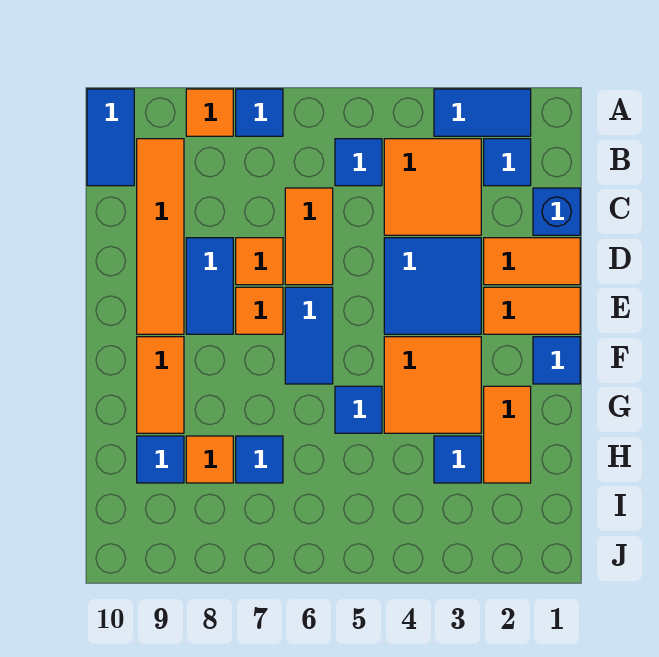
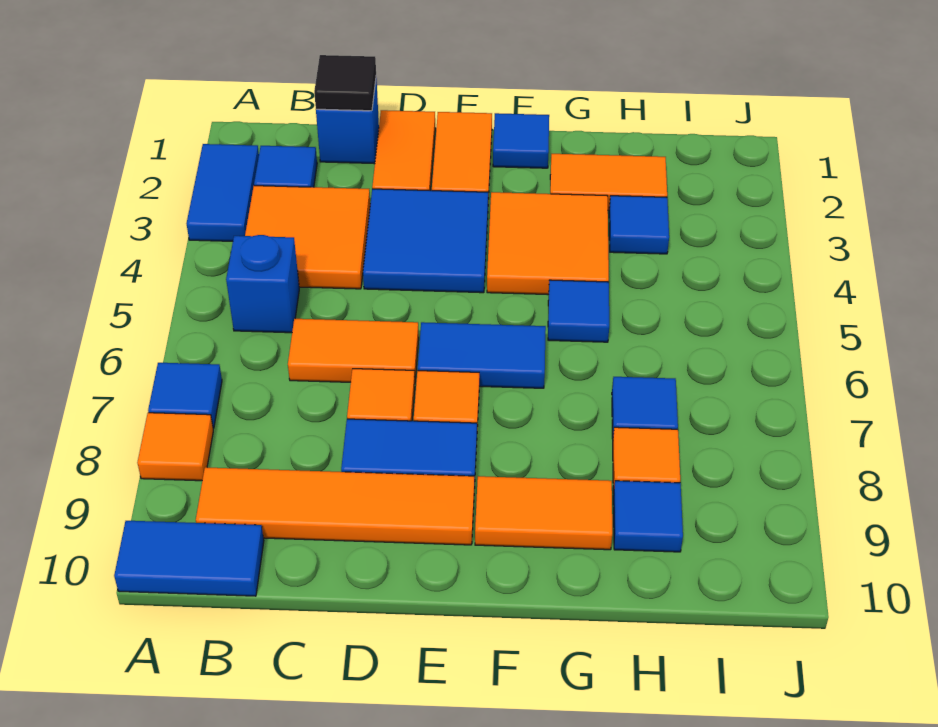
blue 1x1 tile [335,139,382,186] -> blue 1x1 brick [226,235,299,333]
none -> black 1x1 tile [314,55,376,111]

